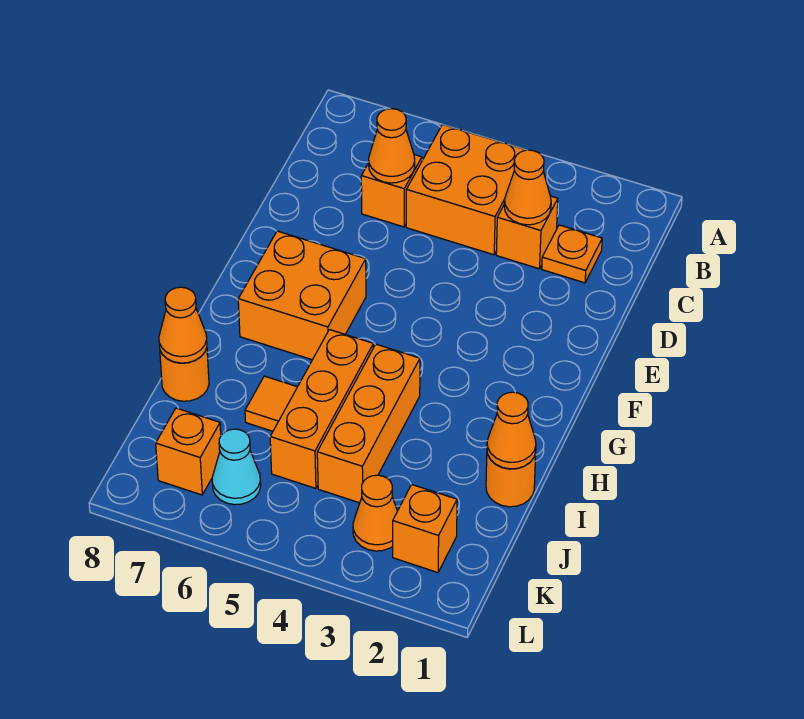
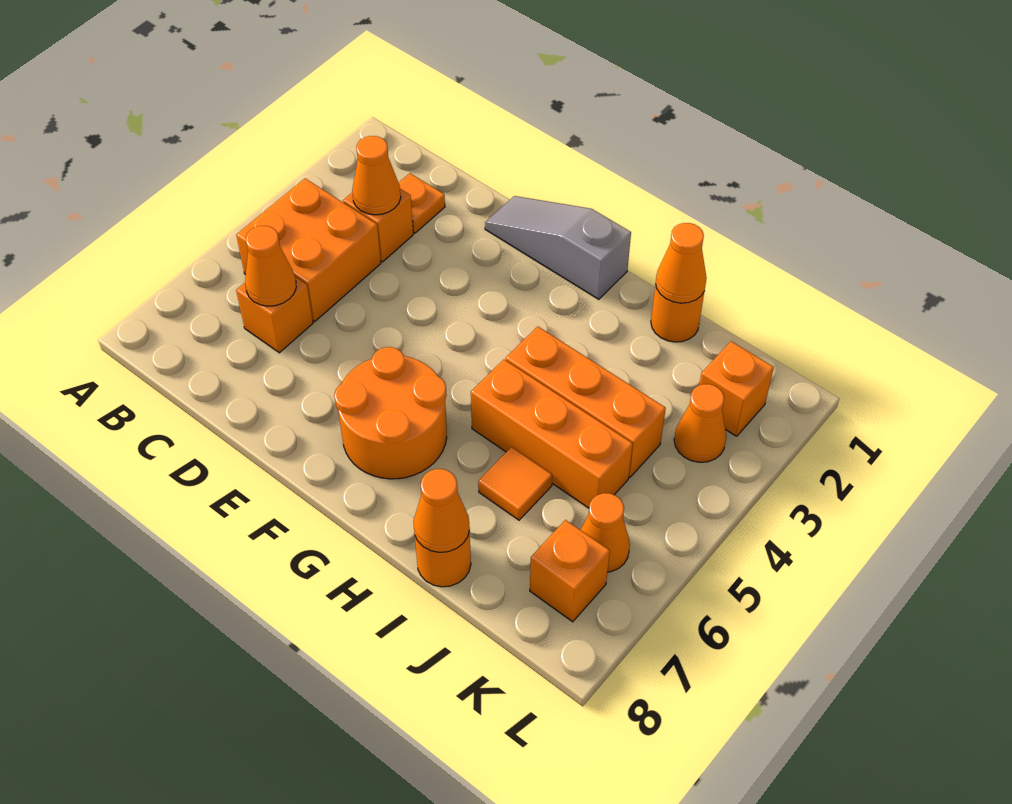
none -> grey 1x3 slope [485,196,631,299]
orange 2x2 brick [238,231,366,360] -> orange 2x2 round brick [334,347,447,479]
cyan 1x1 cone [212,429,261,505] -> orange 1x1 cone [581,493,630,572]

